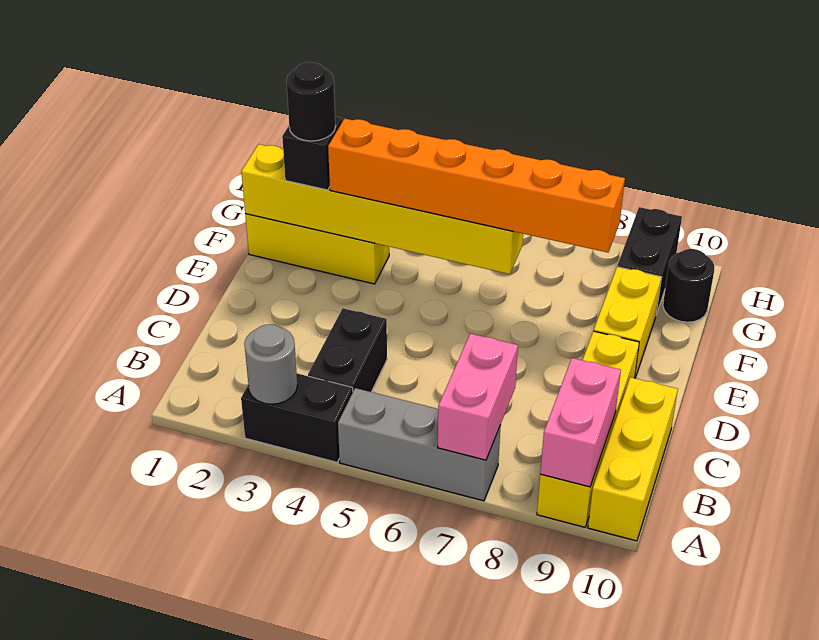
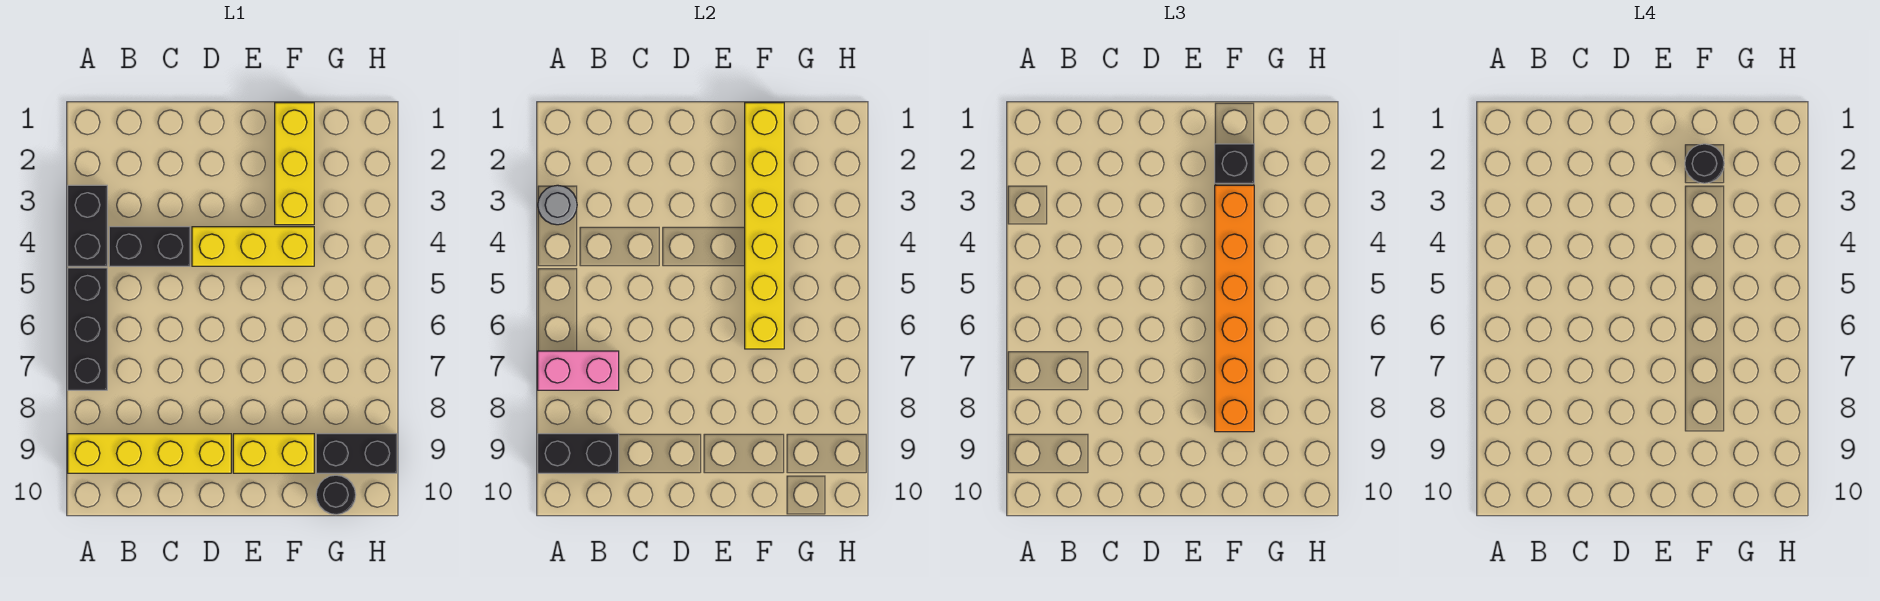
grey 1x3 brick [338,388,501,501] -> black 1x3 brick [68,268,107,390]
pink 1x2 brick [540,358,621,487] -> black 1x2 brick [538,434,619,473]
yellow 1x3 brick [588,377,678,541] -> yellow 1x3 brick moved to [192,227,314,266]

